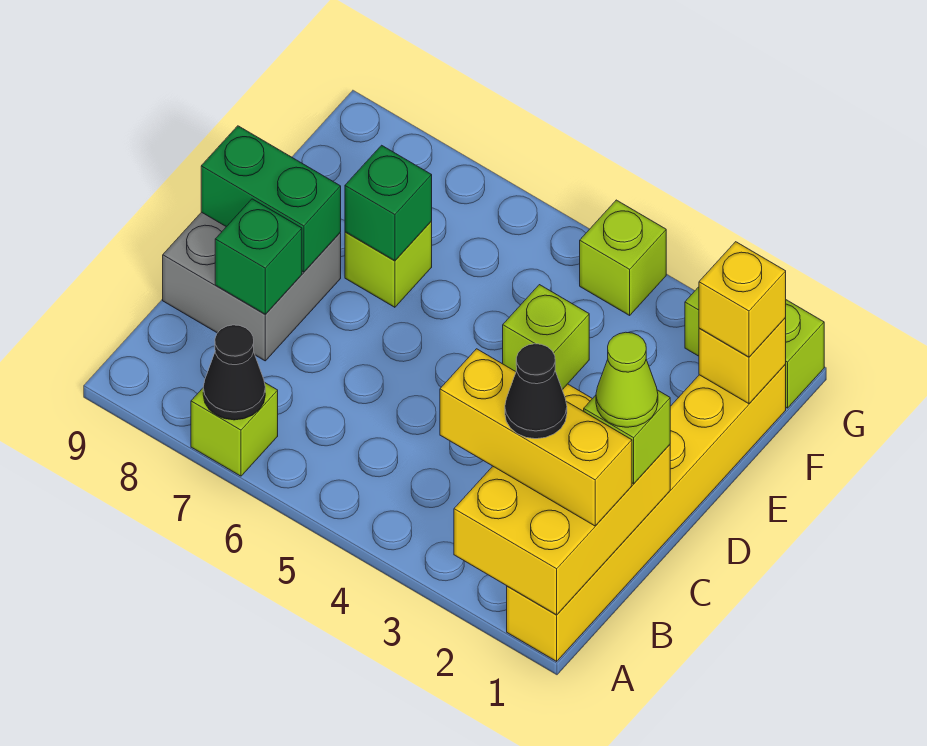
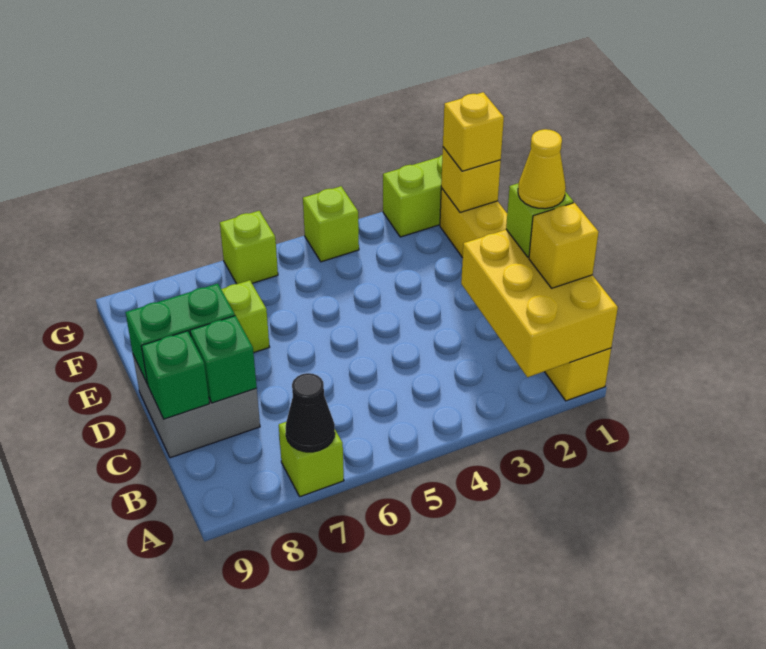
yellow 1x3 brick [440,349,632,526] -> yellow 1x1 brick [529,203,599,288]
black 1x1 cone [505,344,567,439] -> none
lime 1x1 cone [596,332,658,427] -> yellow 1x1 cone [518,129,566,209]
lime 1x1 brick [503,285,589,390] -> lime 1x1 brick moved to [220,211,278,284]
green 1x1 brick [345,145,432,261] -> green 1x1 brick moved to [142,331,209,419]

